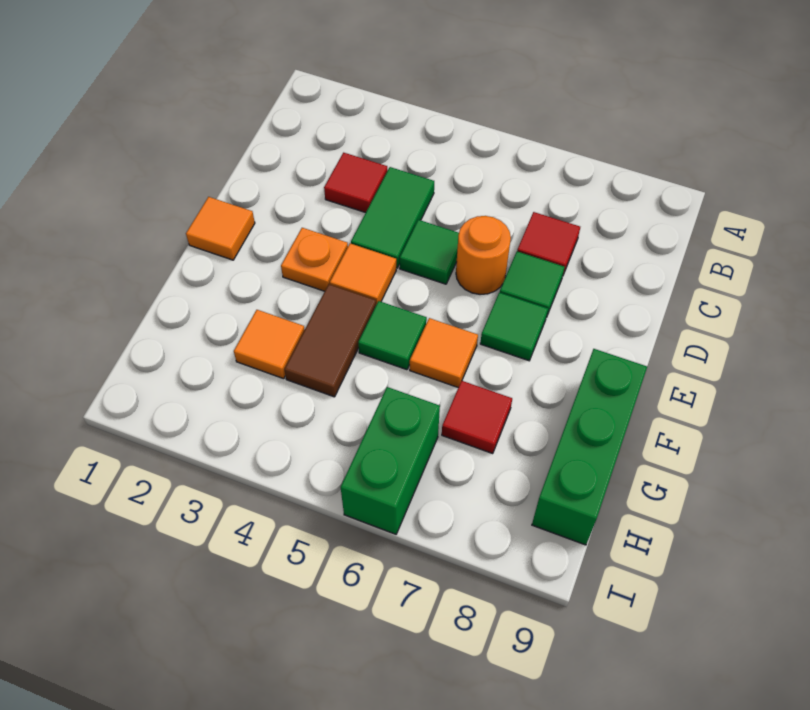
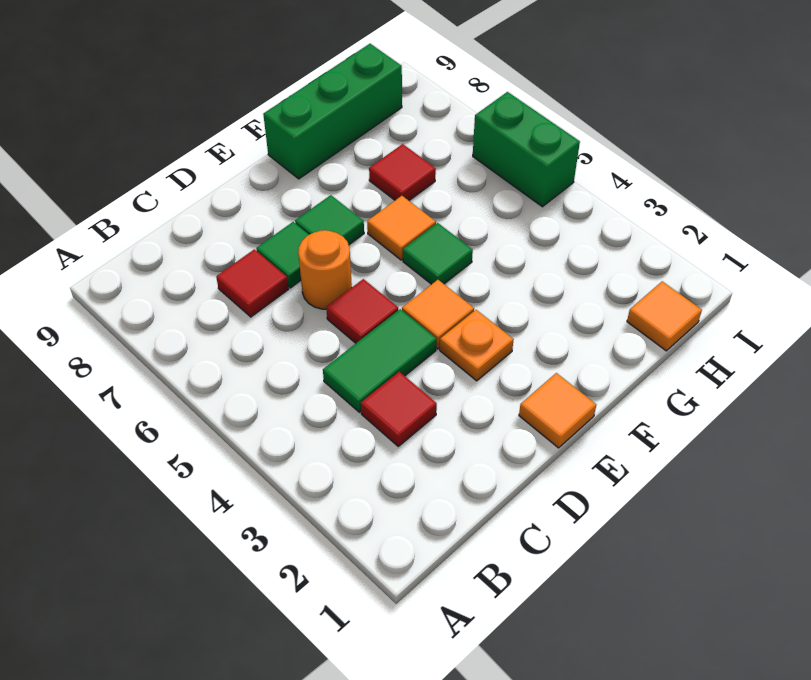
green 1x1 tile [400,220,459,284] -> red 1x1 tile [326,279,398,343]
brown 1x2 tile [284,284,376,397] -> none
orange 1x1 tile [234,310,305,379] -> orange 1x1 tile moved to [627,281,702,351]
green 1x2 brick [341,387,440,534] -> green 1x2 brick turned to [473,92,580,207]

